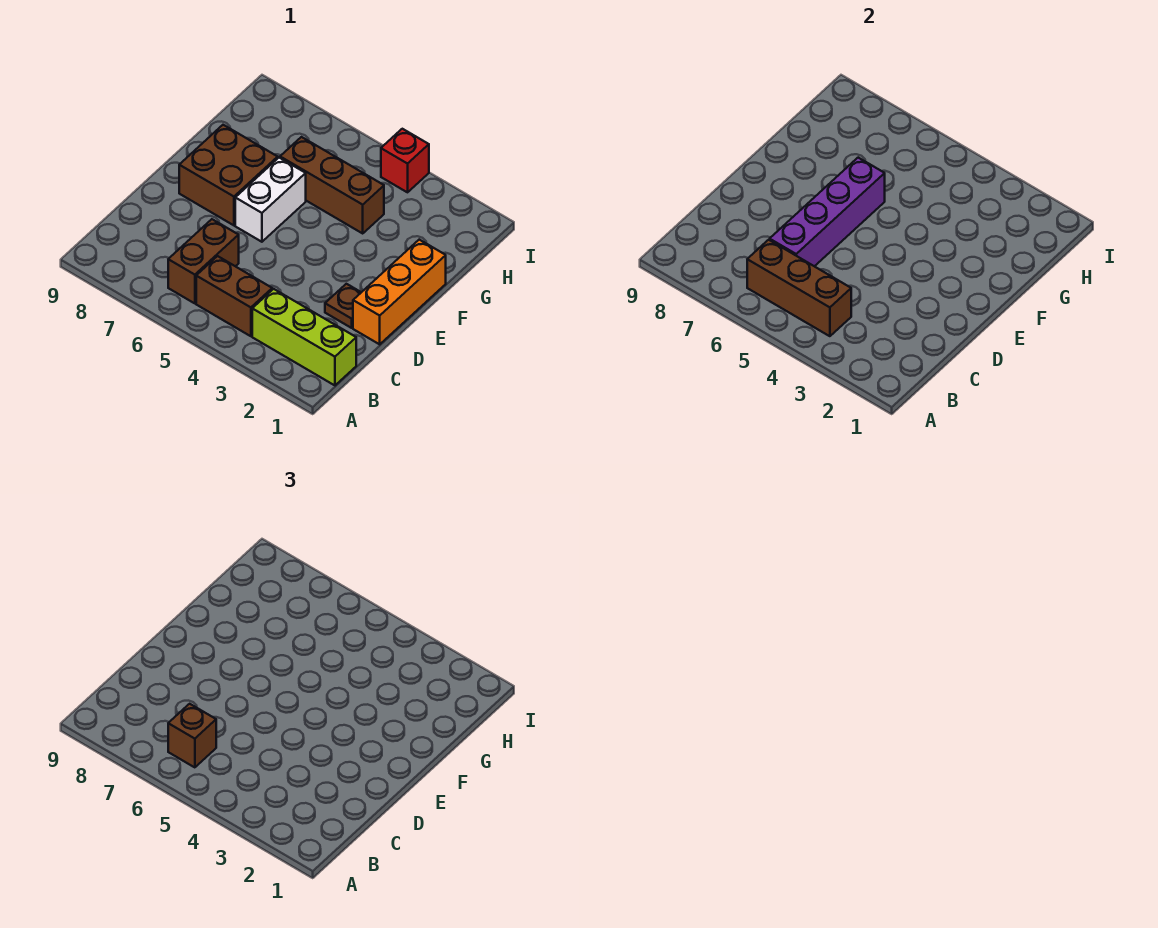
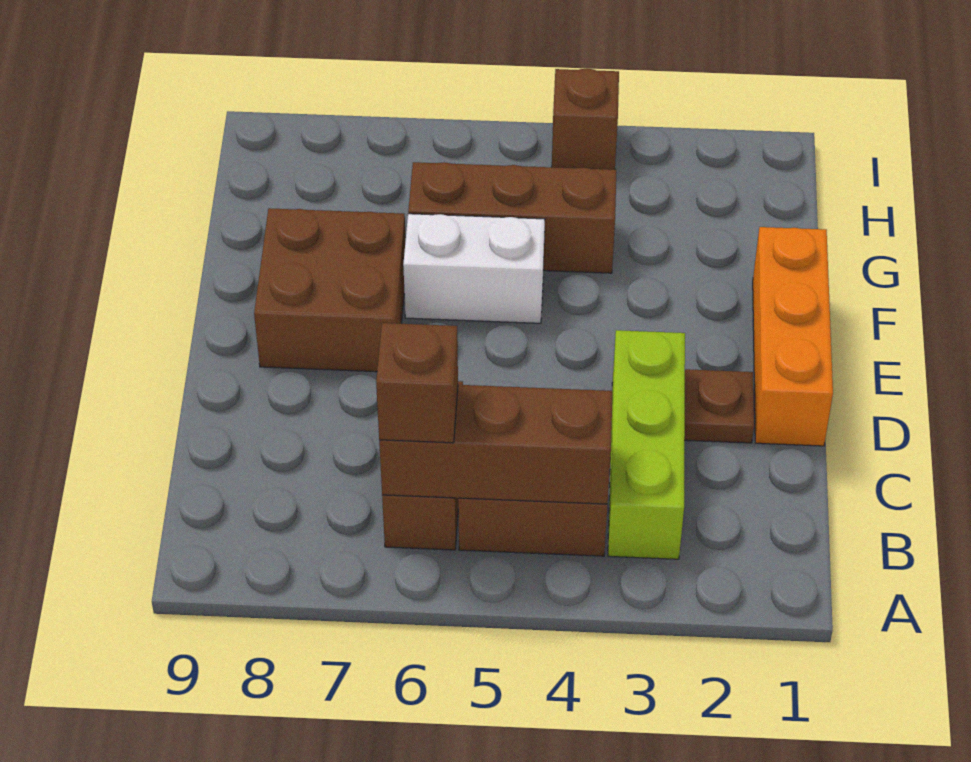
lime 1x3 brick [252,289,356,385] -> lime 1x3 brick turned to [608,330,685,559]
purple 1x4 brick [770,158,885,266] -> none
white 1x2 brick [235,158,306,242] -> white 1x2 brick turned to [403,214,545,323]
red 1x1 brick [381,129,429,192] -> brown 1x1 brick [552,68,619,170]

